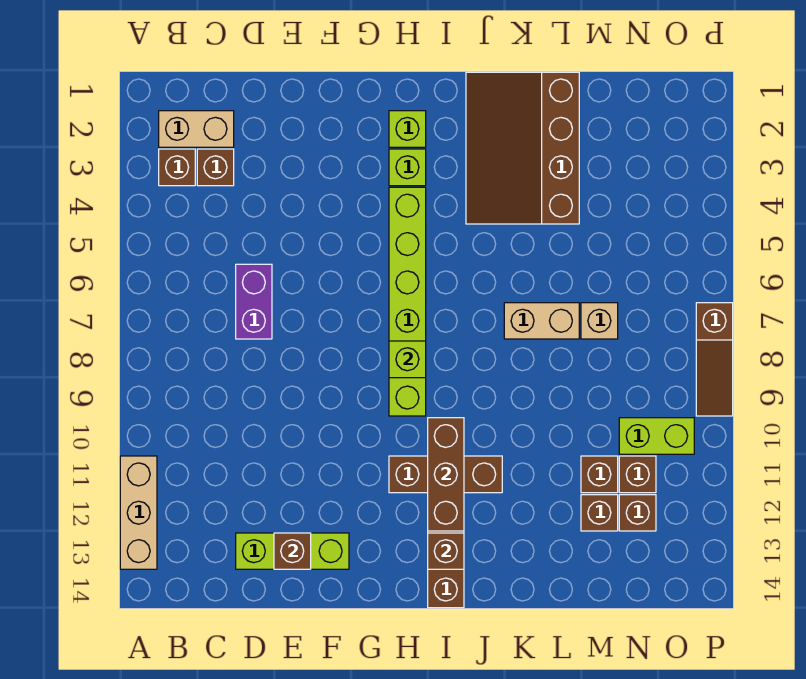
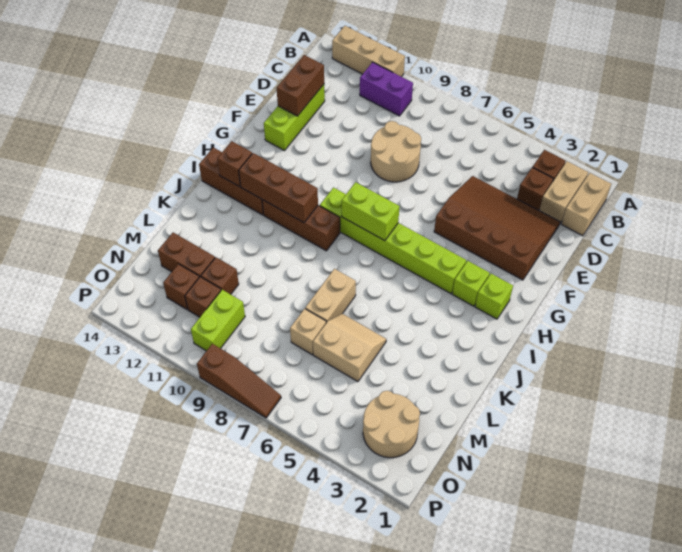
none -> tan 1x2 brick [562,173,611,236]
purple 1x2 brick [236,264,272,339] -> purple 1x2 brick moved to [360,62,413,116]
none -> tan 2x2 round brick [371,121,421,182]
brown 1x1 brick [274,533,311,569] -> brown 1x2 brick [277,55,324,116]
lime 1x1 brick [389,341,426,378] -> lime 1x2 brick [342,182,400,241]
brown 1x3 brick [389,456,502,493] -> brown 1x3 brick turned to [262,200,340,251]
brown 3x4 slope [466,72,579,224] -> brown 3x4 slope moved to [434,176,560,280]
none -> tan 2x2 slope [313,314,386,382]
brown 1x1 brick [581,495,618,531] -> brown 1x2 brick [158,233,215,277]
none -> tan 2x2 round brick [363,391,420,458]
brown 1x3 slope [696,303,733,416] -> brown 1x3 slope turned to [197,344,281,418]

